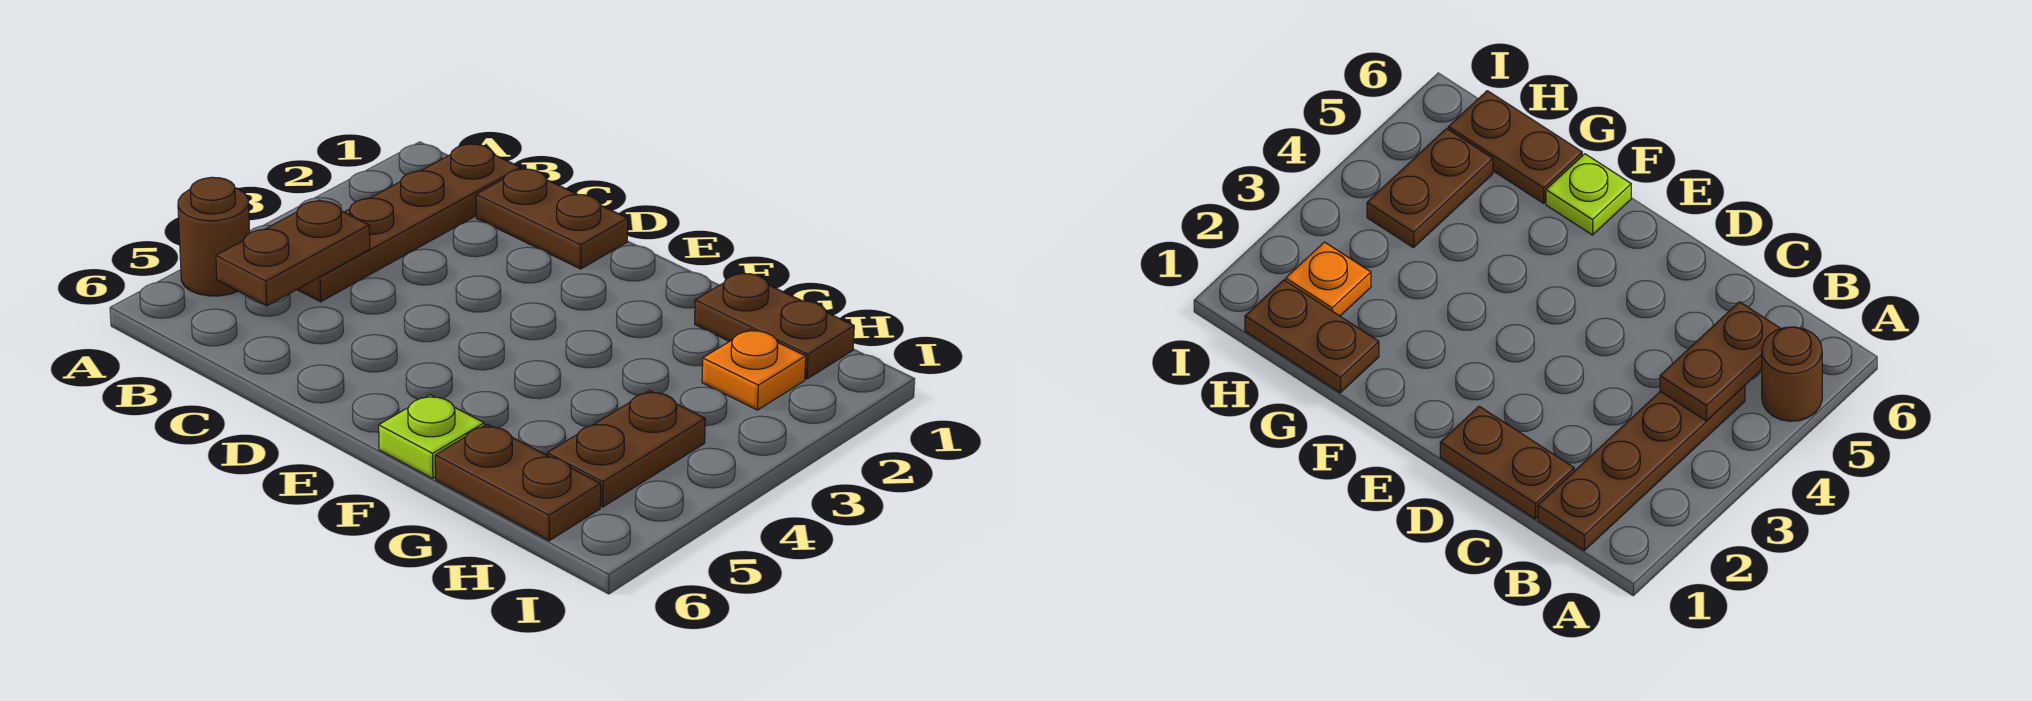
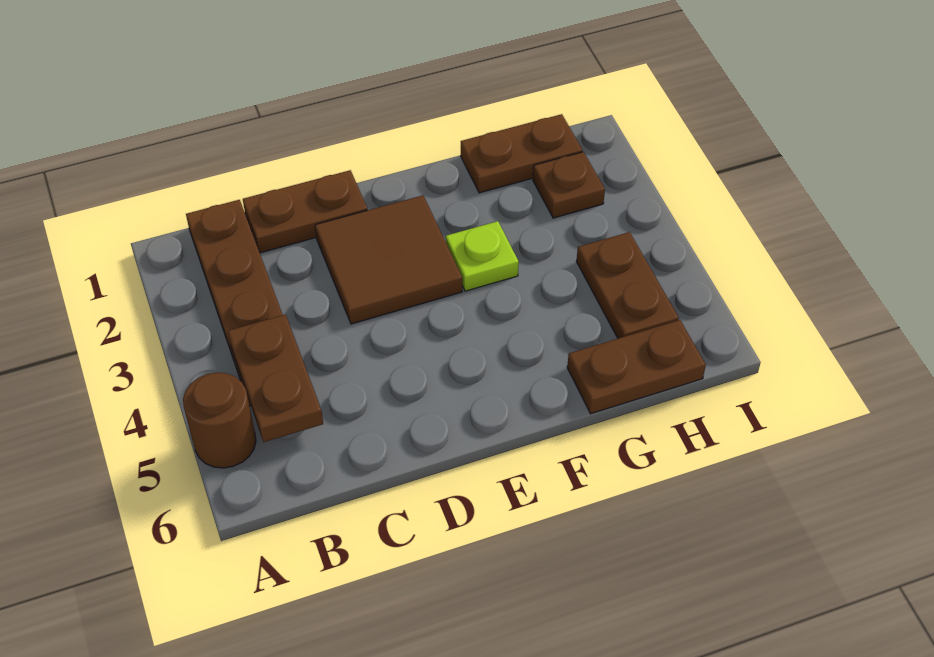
none -> brown 2x2 tile [315,195,462,324]
lime 1x1 plate [379,395,484,479] -> lime 1x1 plate moved to [446,221,519,291]
orange 1x1 plate [702,329,806,410] -> brown 1x1 plate [533,152,605,218]

